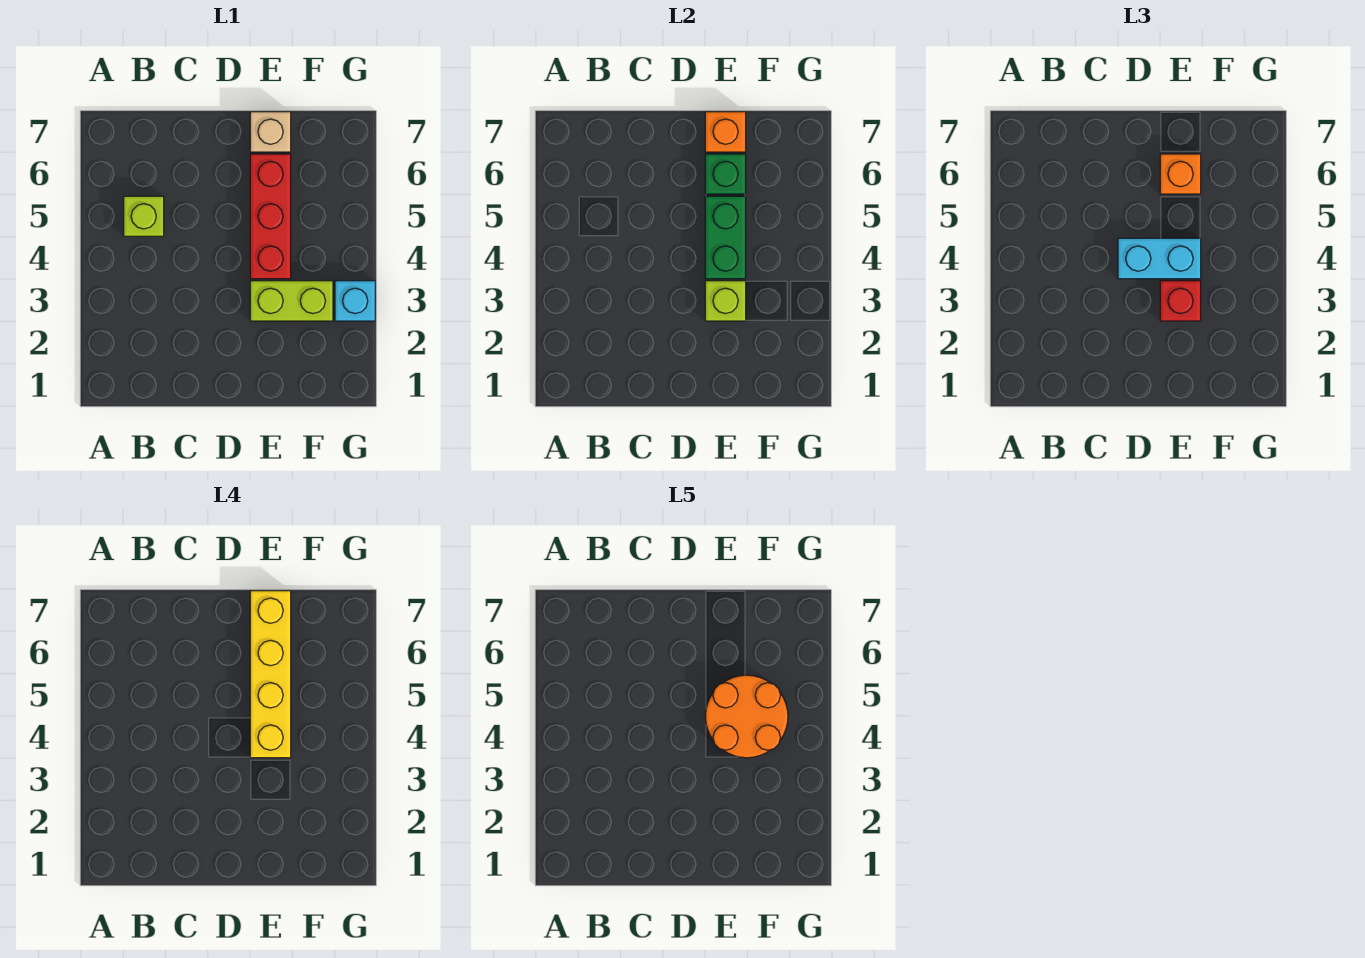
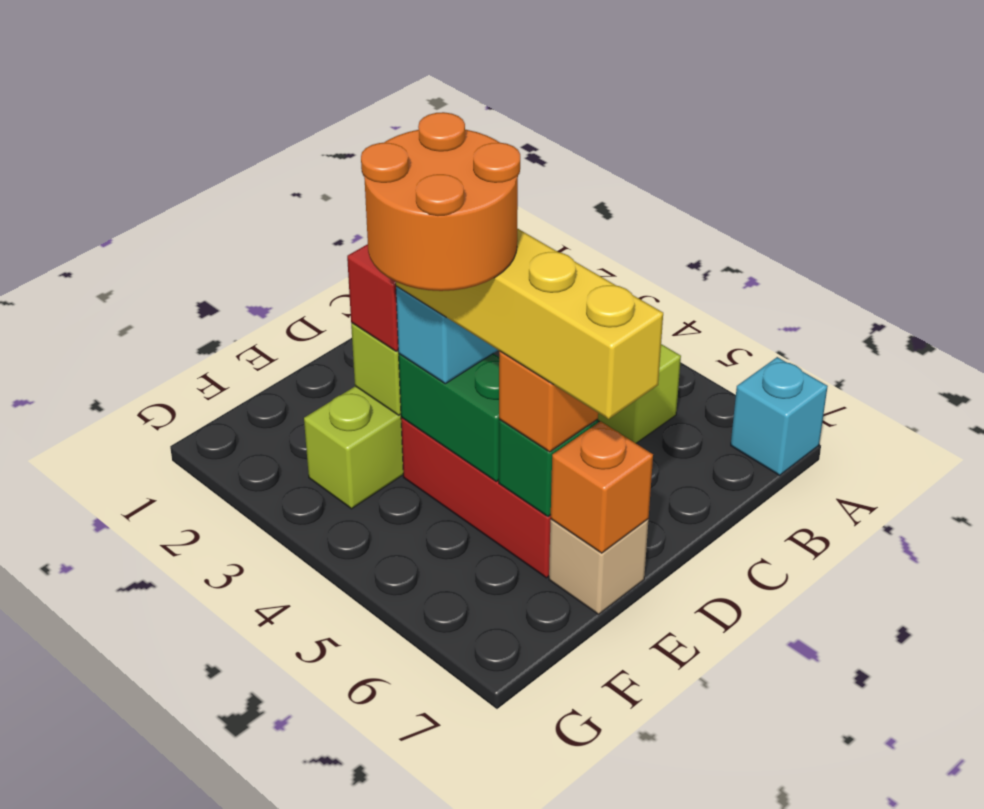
cyan 1x1 brick [335,281,375,321] -> cyan 1x1 brick moved to [731,357,828,475]

